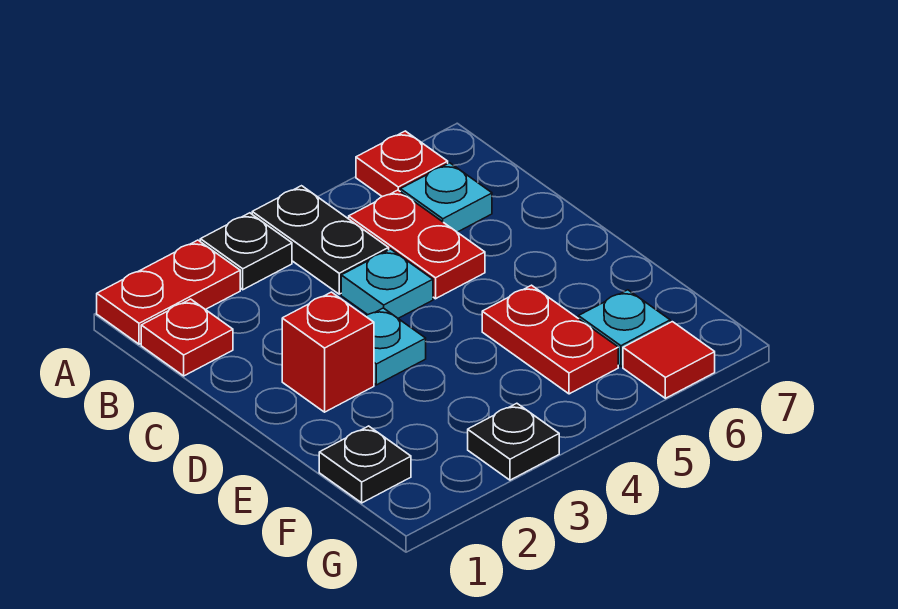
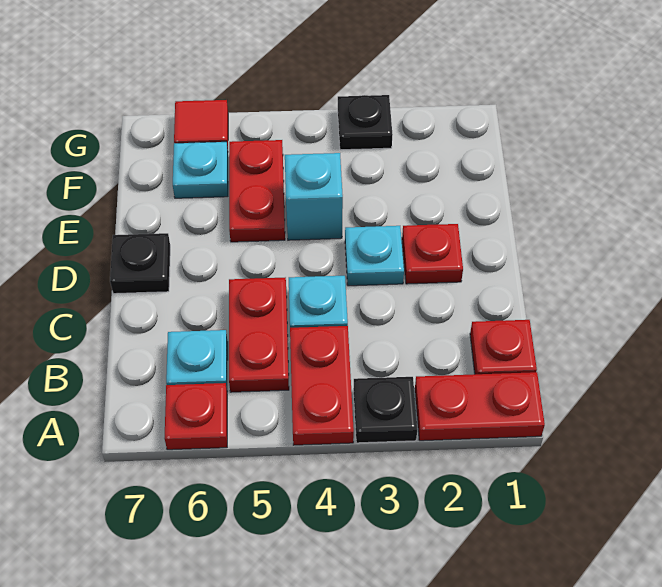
black 1x2 plate [252,186,389,294] -> red 1x2 plate [290,326,354,445]
red 1x1 brick [282,292,374,412] -> red 1x1 plate [402,224,463,284]
none -> cyan 1x1 brick [285,153,343,240]
black 1x1 plate [319,426,411,503] -> black 1x1 plate moved to [110,233,170,294]

